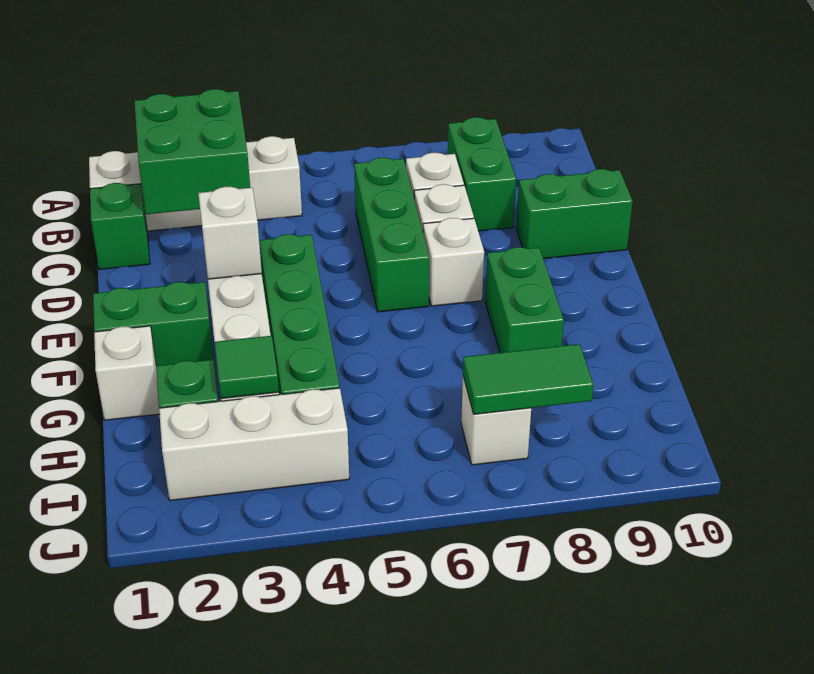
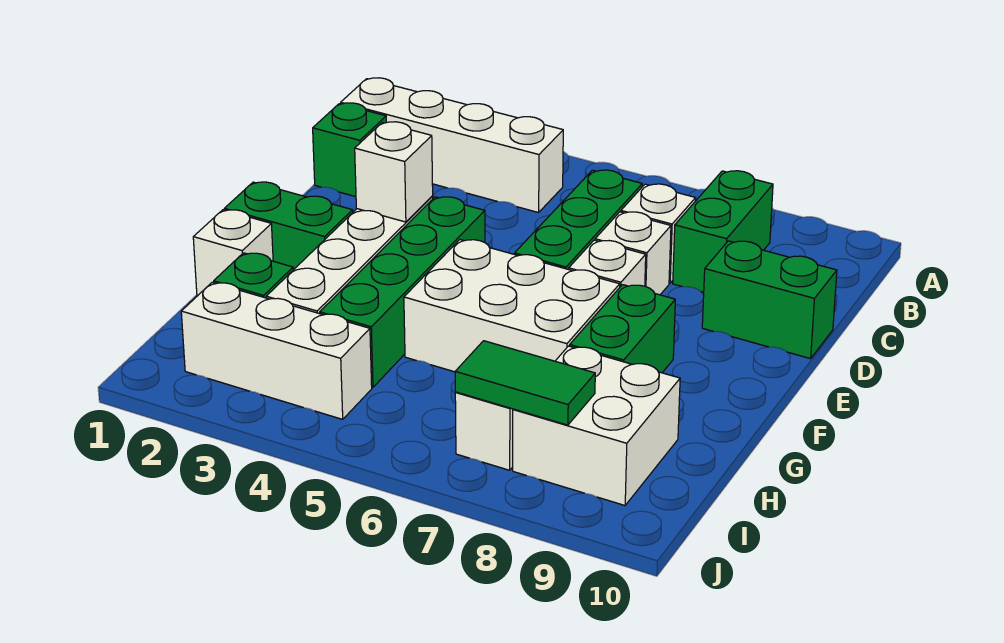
green 2x2 brick [134,89,250,214] -> none
none -> white 2x3 brick [404,240,620,372]
green 1x1 tile [215,336,279,399] -> none
none -> white 2x2 brick [513,346,680,505]

